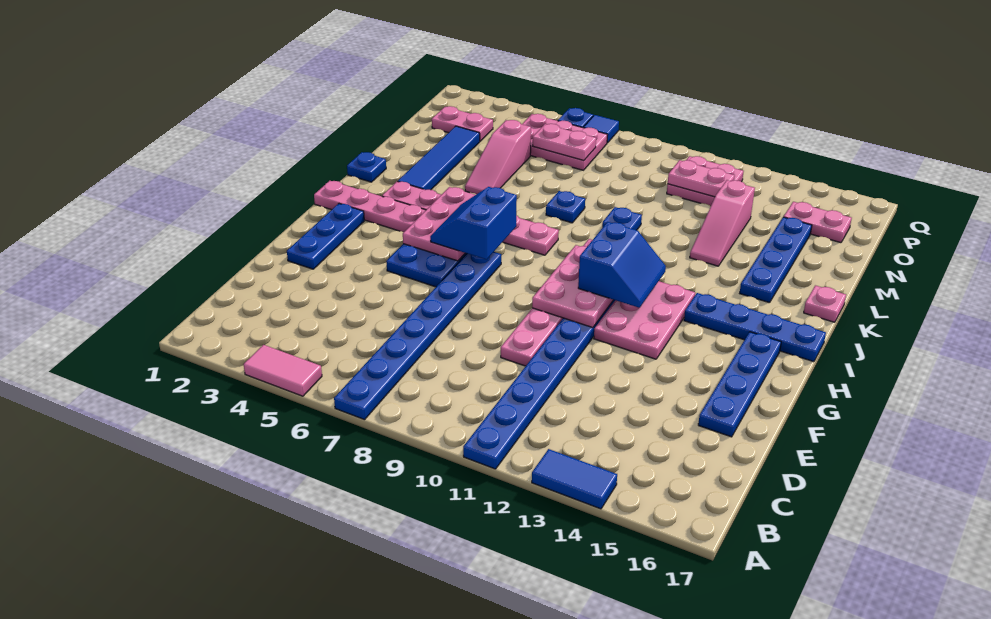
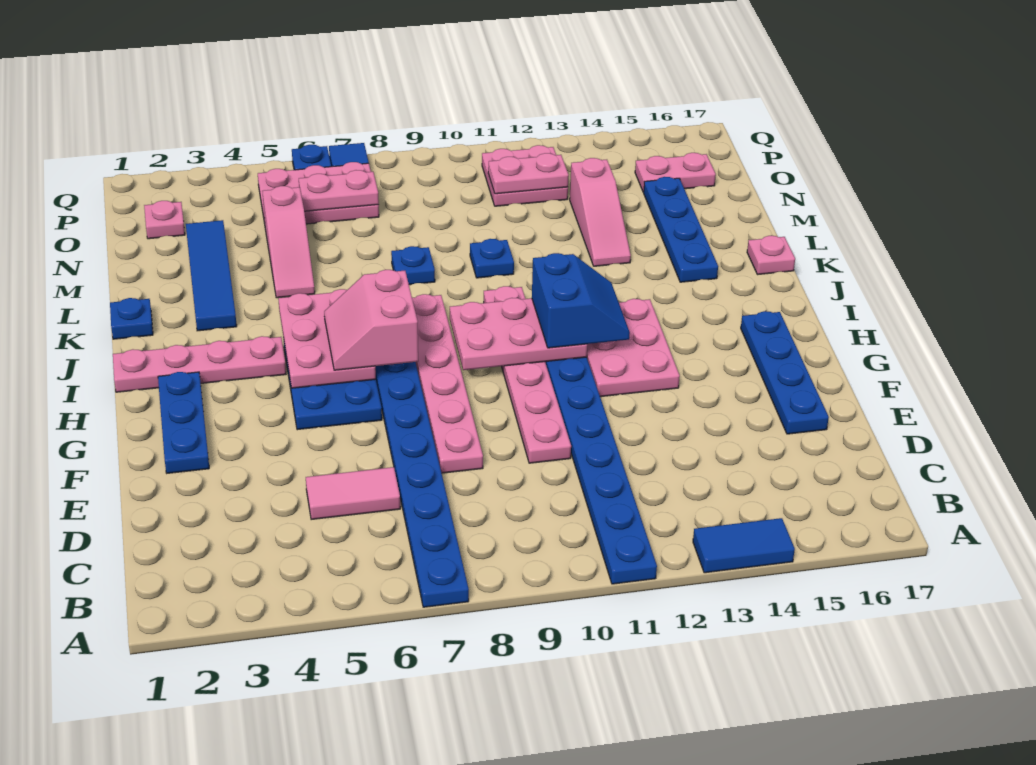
pink 1x2 tile [244,345,322,396] -> pink 1x2 tile moved to [306,467,400,520]
pink 2x3 plate [532,245,613,328] -> pink 2x3 plate turned to [450,298,587,370]
blue 2x2 slope [430,187,517,259] -> pink 2x2 slope [324,270,418,370]
blue 1x4 plate [684,293,826,362] -> none
pink 1x6 plate [382,181,559,255] -> pink 1x6 plate turned to [412,294,483,473]
pink 1x2 plate [432,106,493,141] -> pink 1x1 plate [144,201,185,239]

